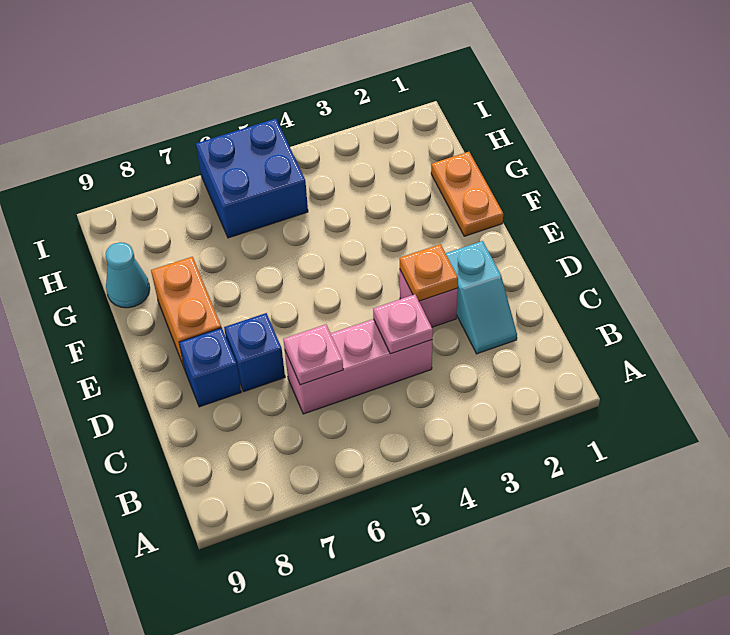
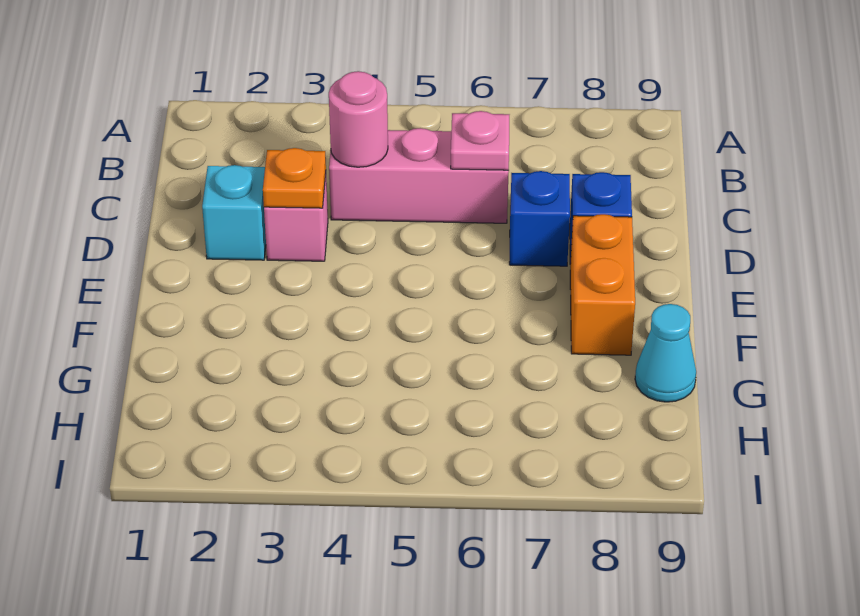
pink 1x1 plate [373,294,433,354] -> pink 1x1 round brick [329,71,388,167]
orange 1x2 plate [431,152,503,236] -> none
blue 2x2 brick [196,119,308,238] -> none

